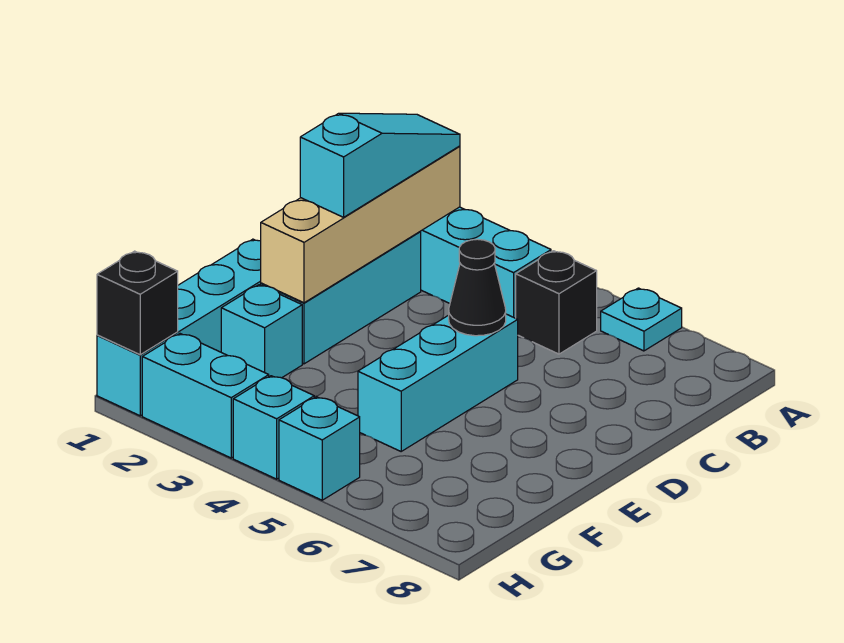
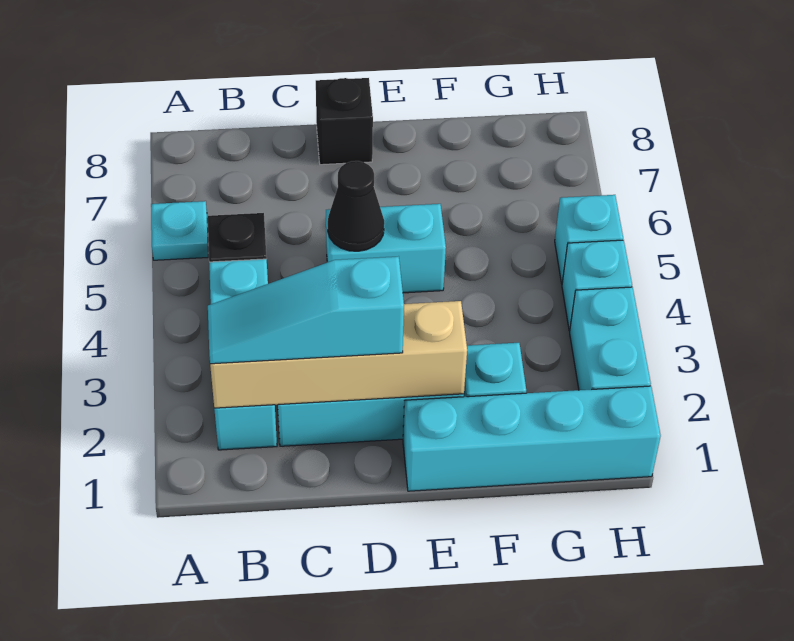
cyan 1x3 brick [358,314,518,451] -> cyan 1x2 brick [326,204,446,293]
black 1x1 brick [97,251,178,355] -> black 1x1 brick moved to [316,78,373,165]

